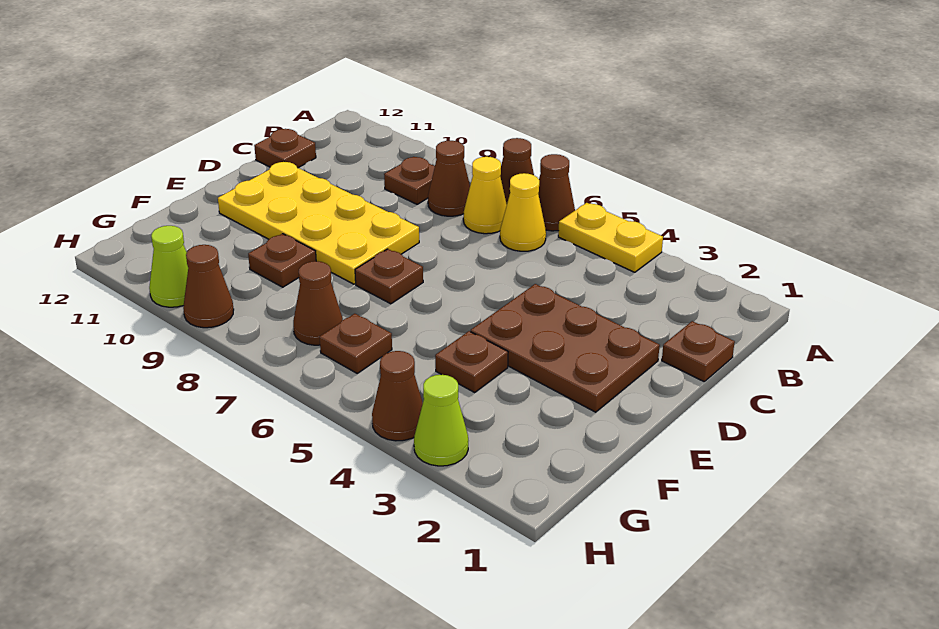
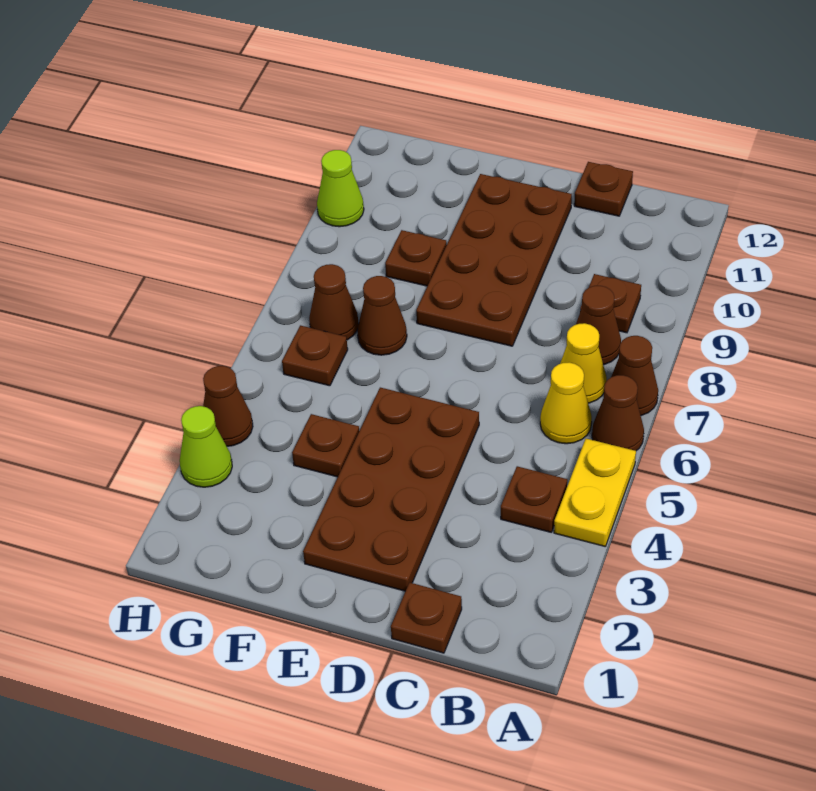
brown 2x3 plate [471,284,660,412] -> brown 2x4 plate [303,388,479,591]
yellow 2x4 plate [218,161,419,284] -> brown 2x4 plate [416,174,572,346]
brown 1x1 plate [355,249,423,304] -> brown 1x1 plate moved to [501,466,567,532]
brown 1x1 cone [183,245,234,328] -> brown 1x1 cone moved to [357,276,407,355]

